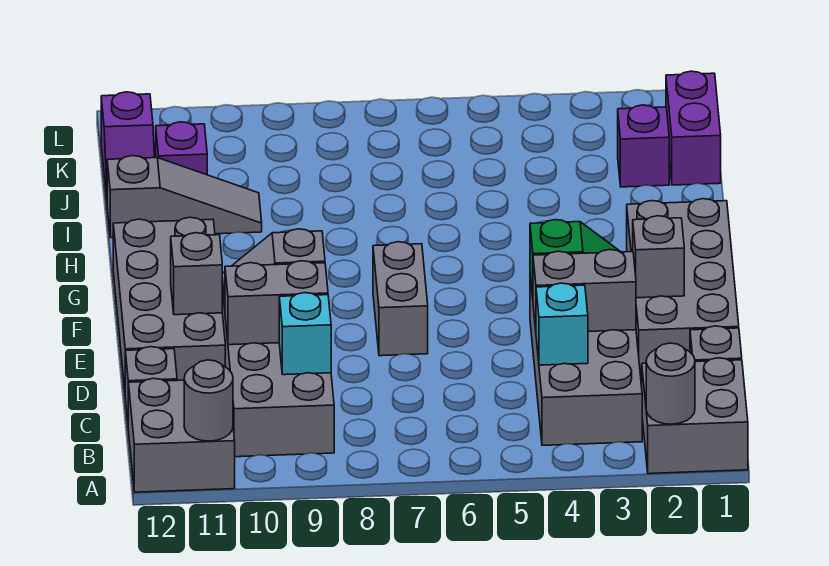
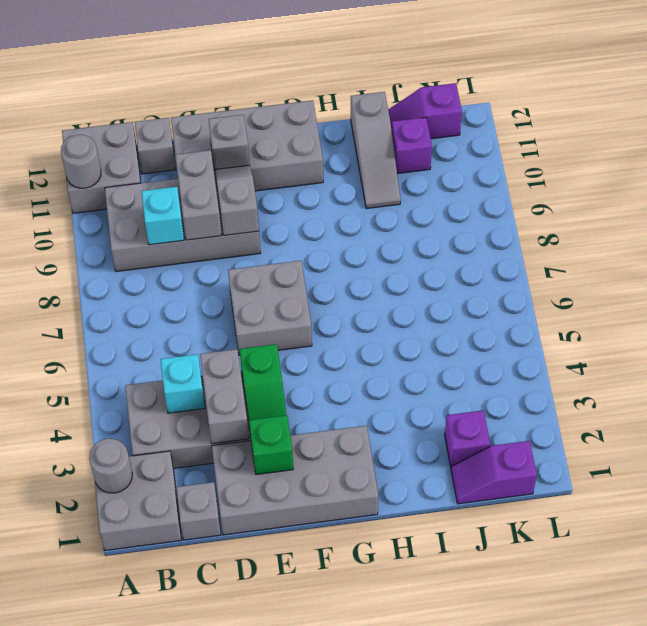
grey 1x1 brick [633,216,684,298] -> green 1x1 brick [249,415,293,475]
grey 1x2 brick [373,242,428,356] -> grey 2x2 brick [228,261,312,355]
purple 1x2 brick [666,71,721,185] -> purple 1x2 slope [451,441,537,504]

